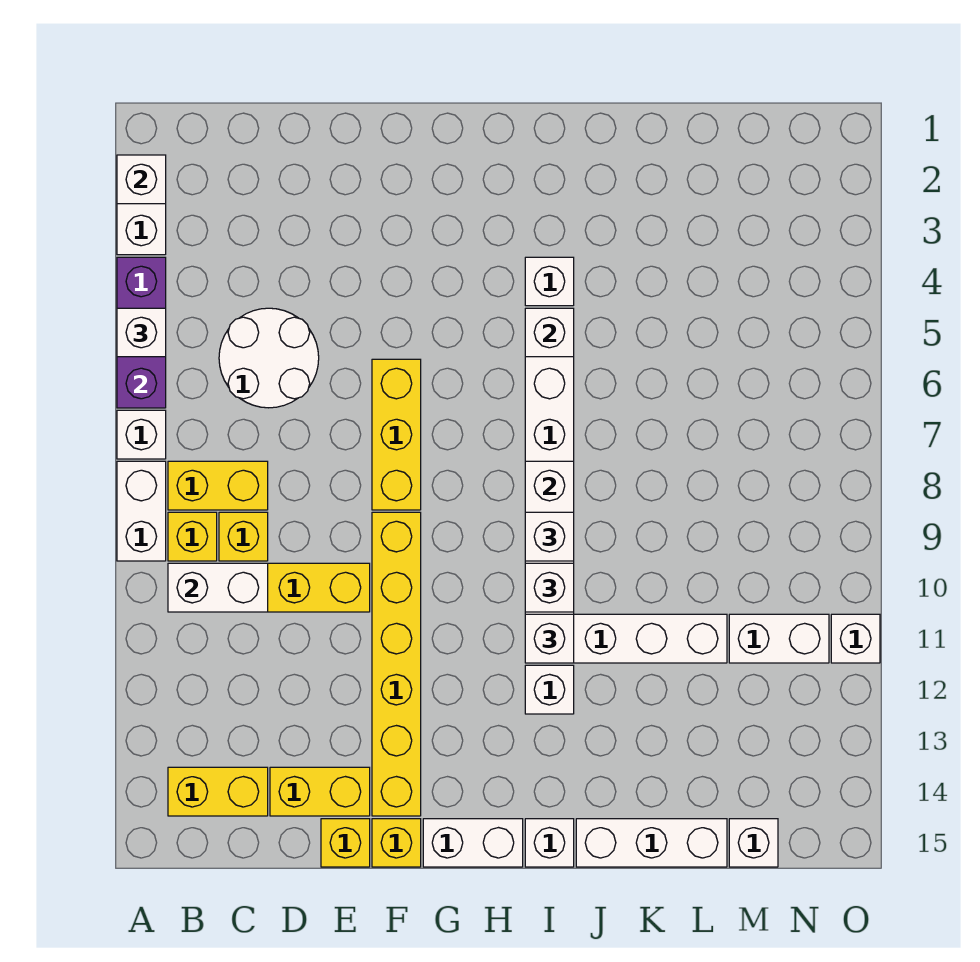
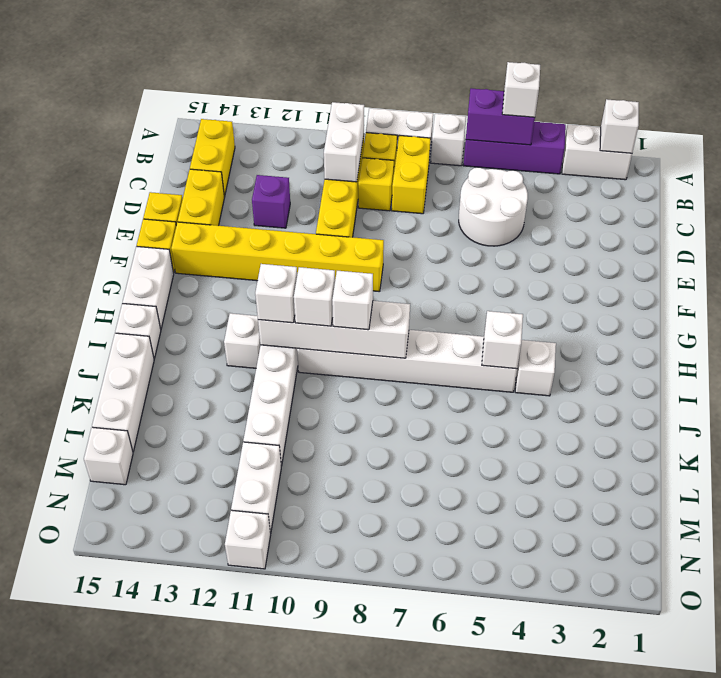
none -> purple 1x1 brick [252,175,290,228]
yellow 1x3 brick [372,359,421,510] -> none

